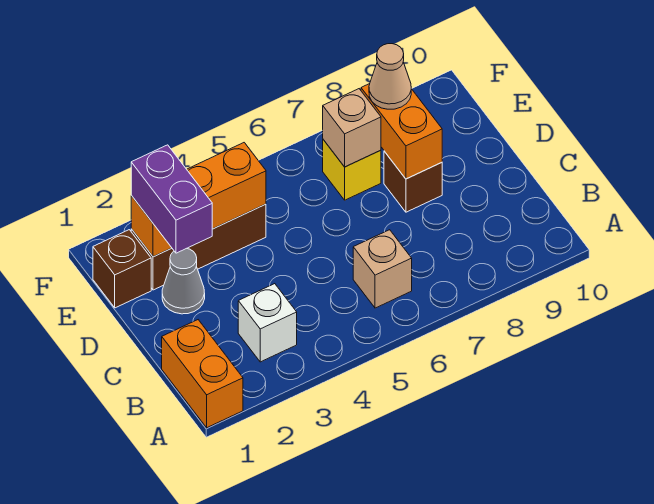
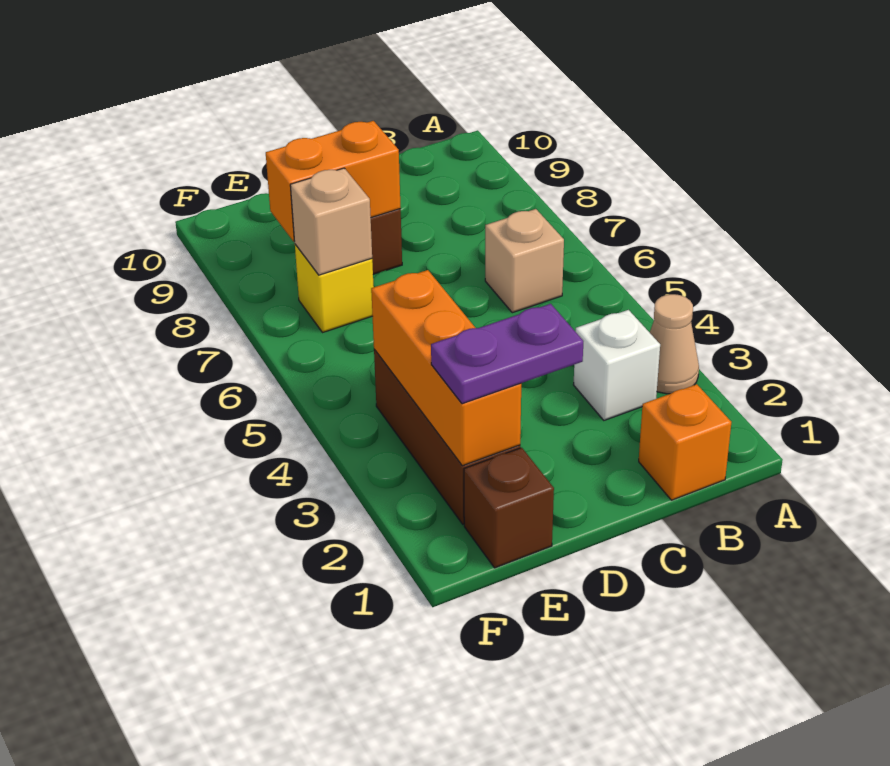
orange 1x2 brick [162,320,243,428] -> orange 1x1 brick [639,384,731,500]
grey 1x1 cone [162,248,205,314] -> none
purple 1x2 brick [131,145,212,253] -> purple 1x2 plate [431,304,583,404]
tan 1x1 cone [369,44,411,109] -> tan 1x1 cone moved to [650,294,699,394]

